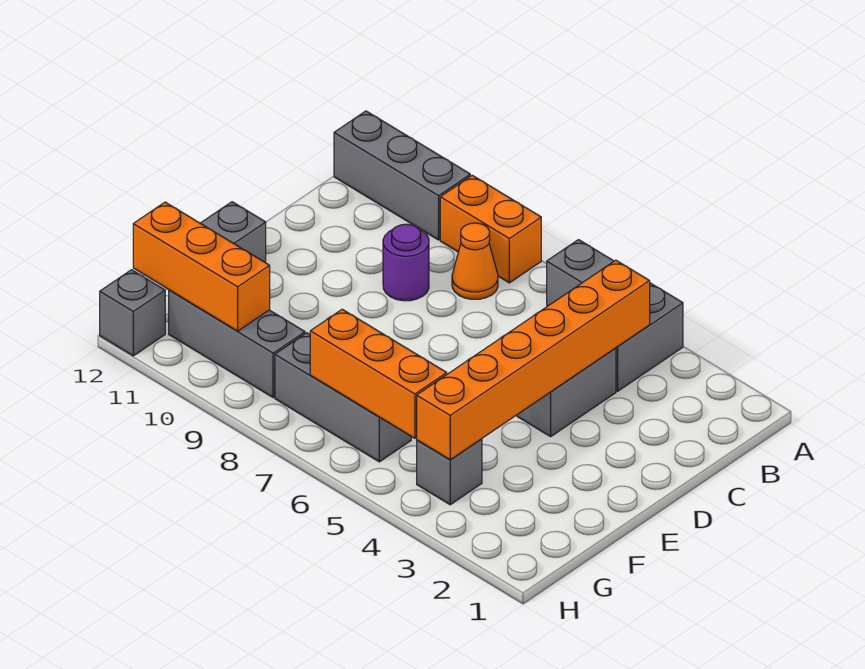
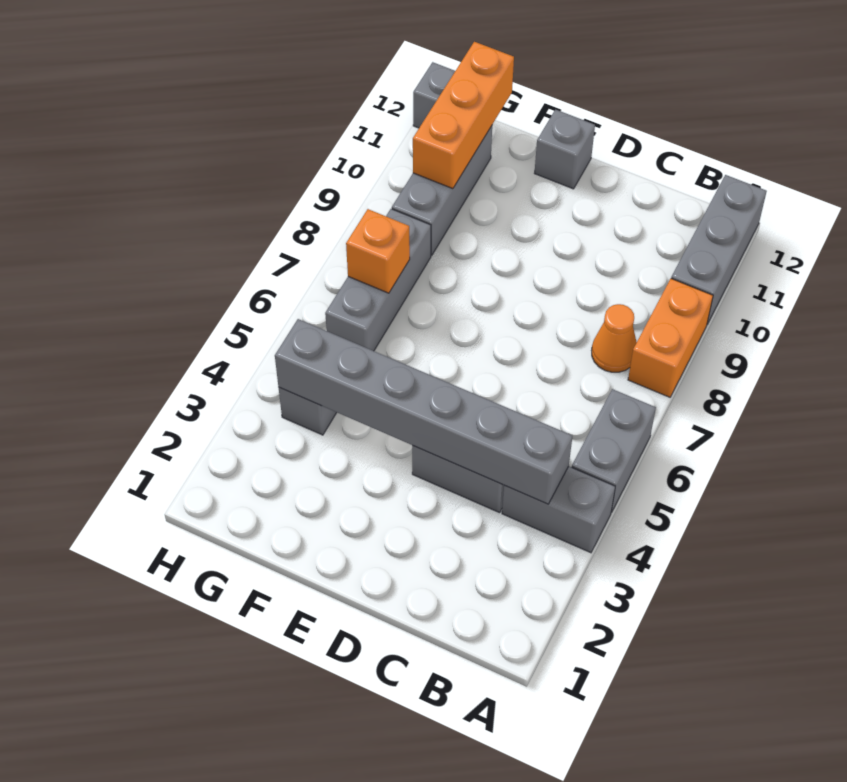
orange 1x6 brick [417,260,650,460] -> grey 1x6 brick [275,319,572,504]
purple 1x1 round brick [383,224,429,301] -> none
orange 1x3 brick [310,309,447,438] -> orange 1x1 brick [346,209,410,293]

